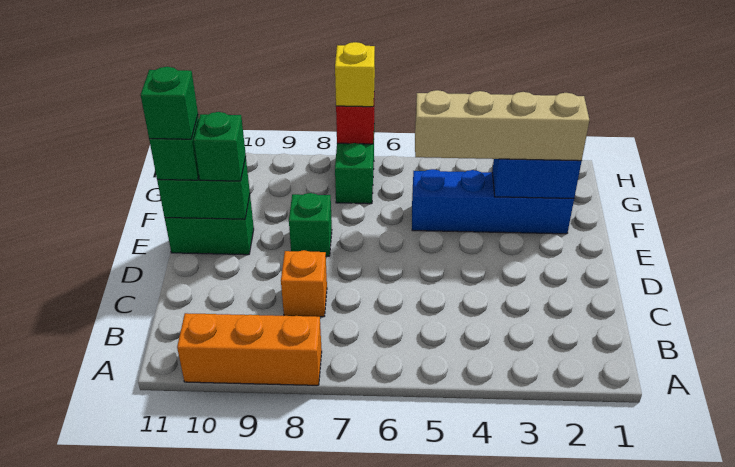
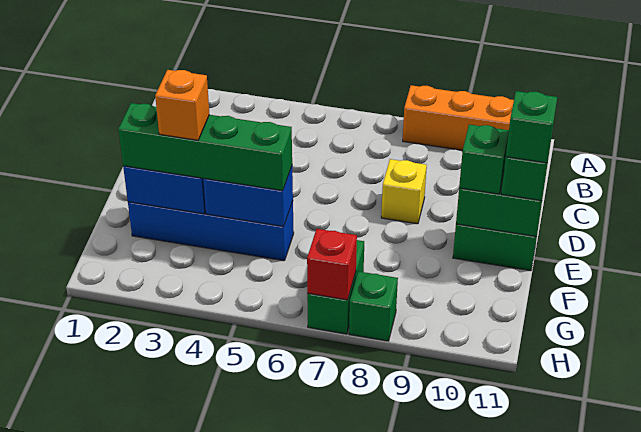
orange 1x1 brick [281,250,327,317] -> orange 1x1 brick moved to [155,70,210,140]
green 1x1 brick [289,193,332,256] -> green 1x1 brick moved to [349,271,398,341]
tan 1x4 brick [415,90,589,161] -> green 1x4 brick [118,103,292,191]
none -> blue 1x2 brick [203,166,293,226]
yellow 1x1 brick [335,42,375,107] -> yellow 1x1 brick moved to [381,159,427,224]

